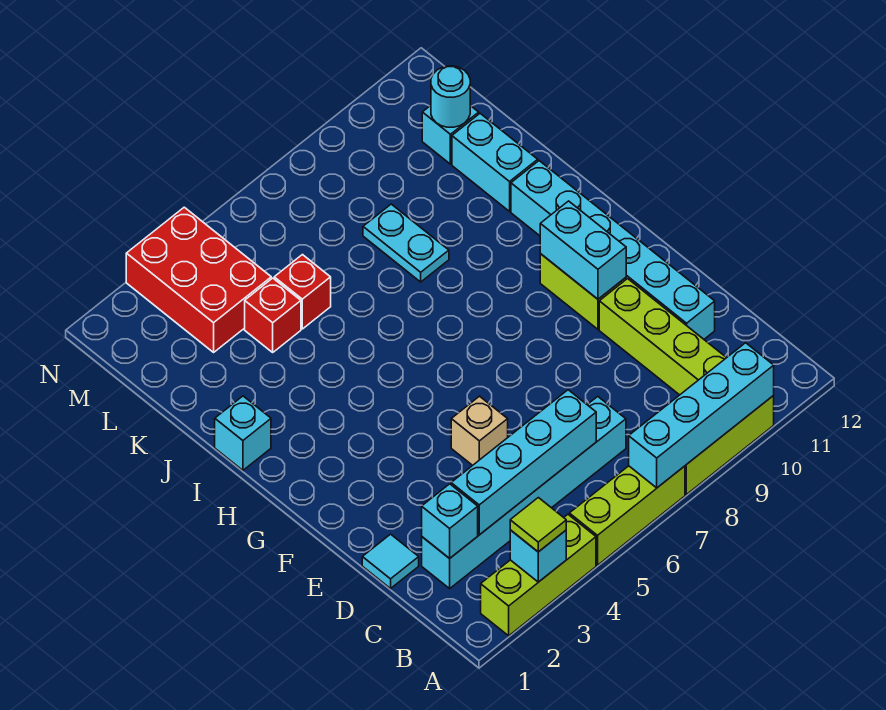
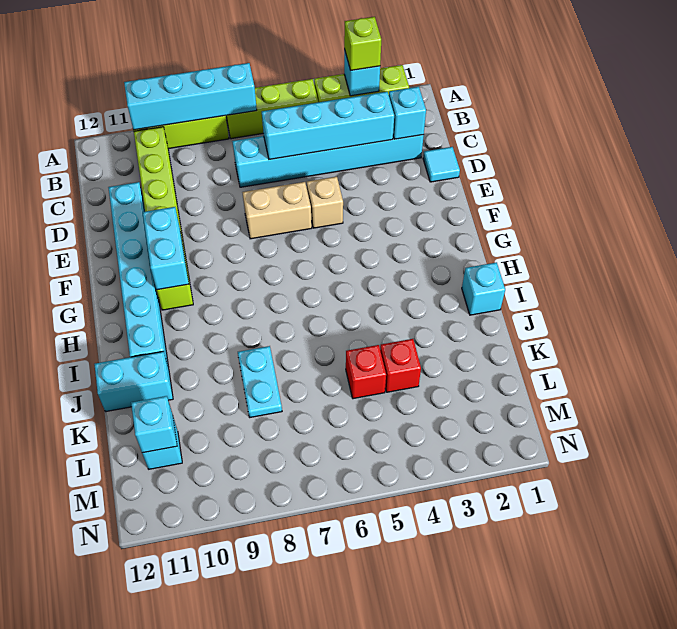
lime 1x1 tile [510,498,566,552] -> lime 1x1 brick [344,17,381,70]
none -> tan 1x2 brick [242,182,312,239]
cyan 1x2 brick [452,114,538,211] -> cyan 1x2 brick turned to [94,351,173,412]
red 2x3 brick [126,207,271,352] -> none
cyan 1x1 round brick [431,66,470,127] -> cyan 1x1 brick [131,396,177,453]

